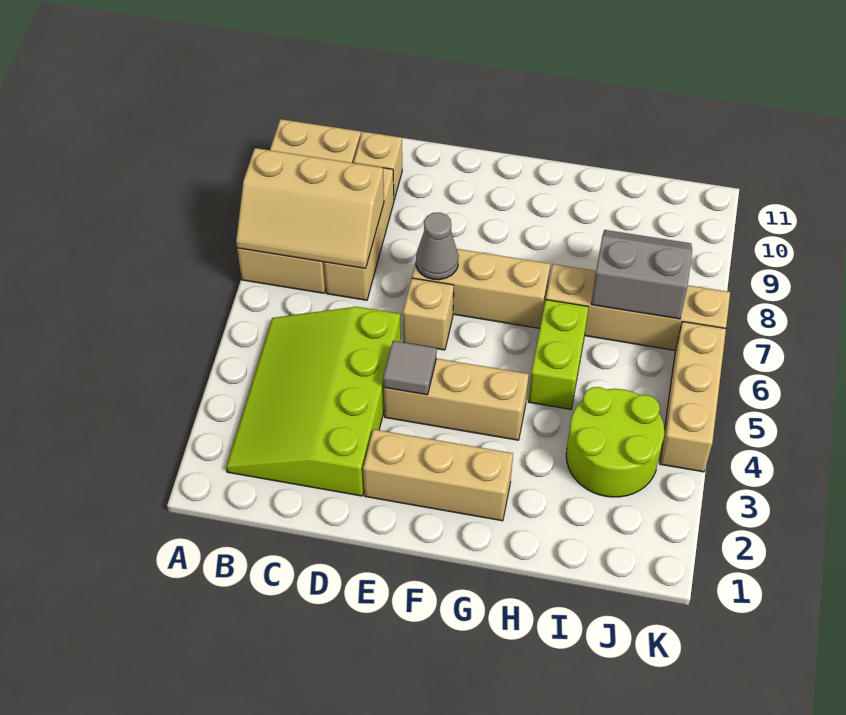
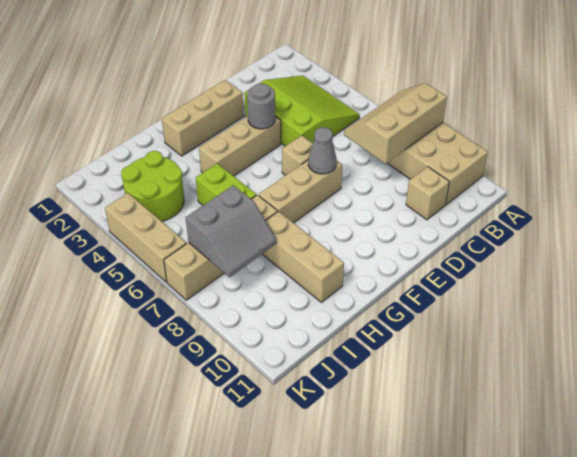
lime 3x4 slope [226,307,401,496] -> lime 3x3 slope [244,76,360,146]
tan 1x3 brick [324,168,394,300] -> tan 1x3 brick moved to [263,211,344,302]
grey 1x1 tile [383,341,437,395] -> grey 1x1 round brick [247,83,275,129]

